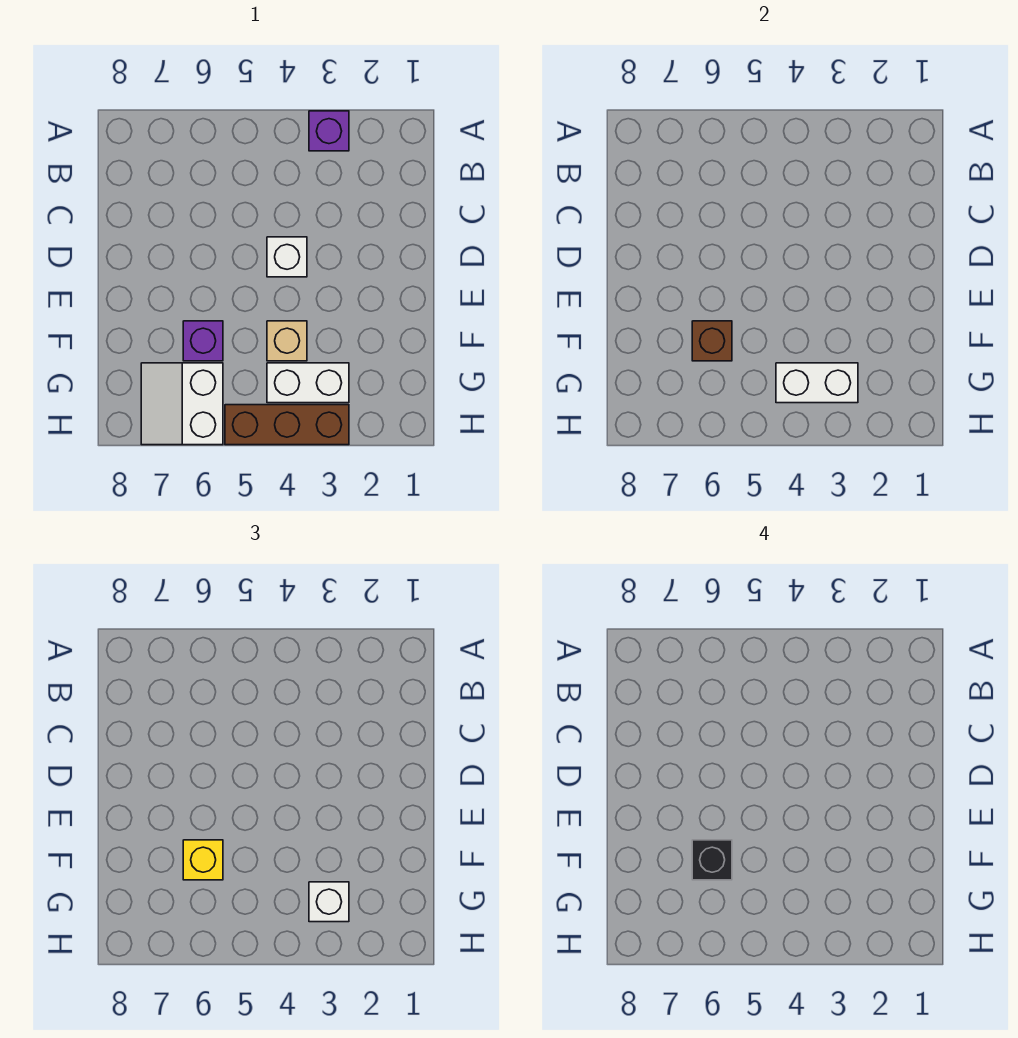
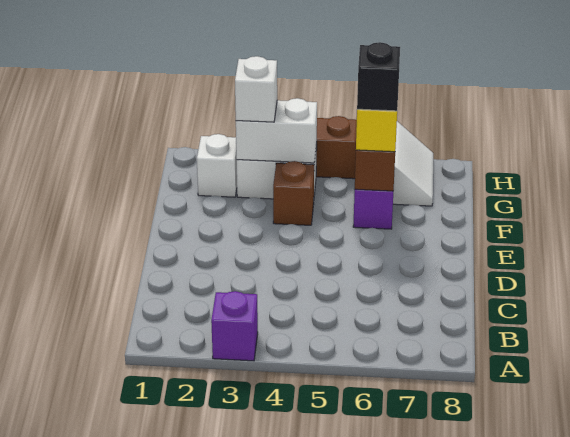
white 1x1 brick [267,237,307,277] -> white 1x1 brick moved to [197,134,237,197]
tan 1x1 brick [267,321,307,361] -> brown 1x1 brick [273,161,314,225]

